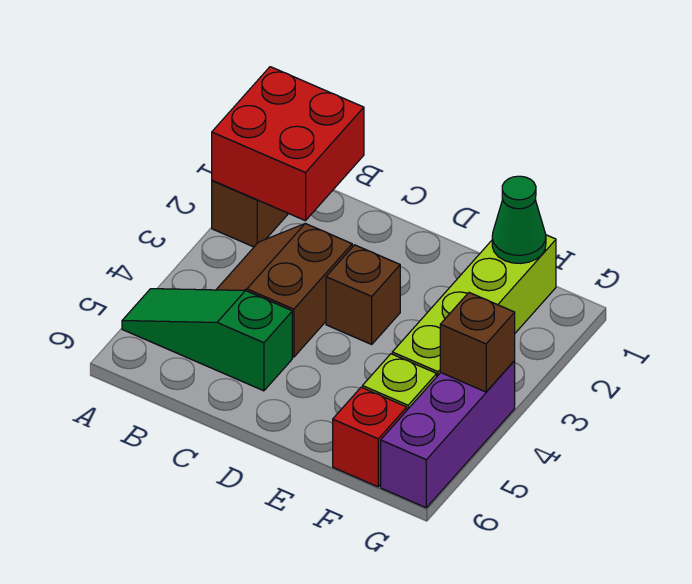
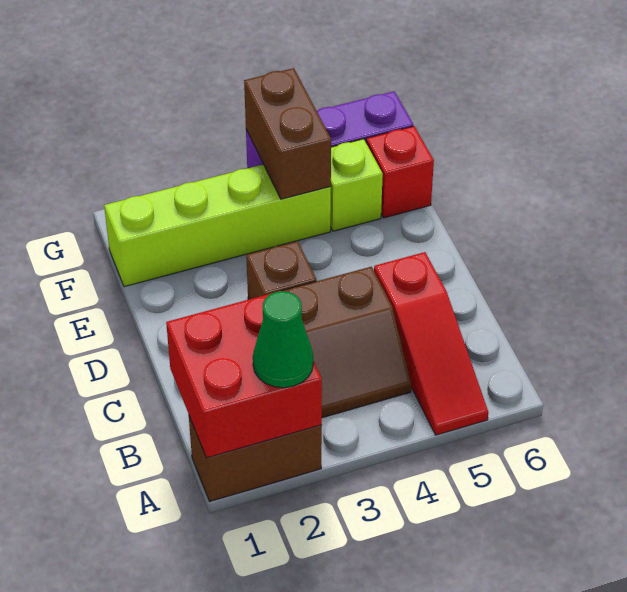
green 1x3 slope [122,289,292,391] -> red 1x3 slope [374,252,488,435]
green 1x1 cone [492,176,546,263] -> green 1x1 cone moved to [253,291,313,388]
brown 1x1 brick [440,293,515,392] -> brown 1x2 brick [244,68,331,199]

